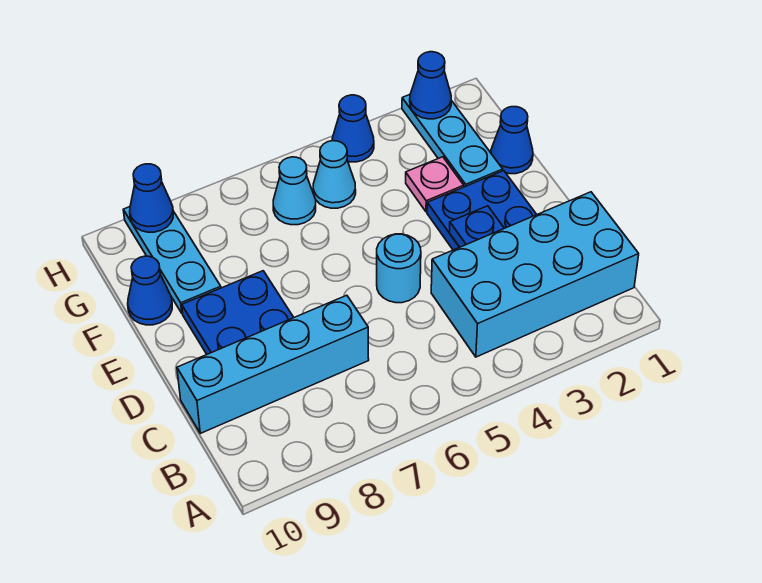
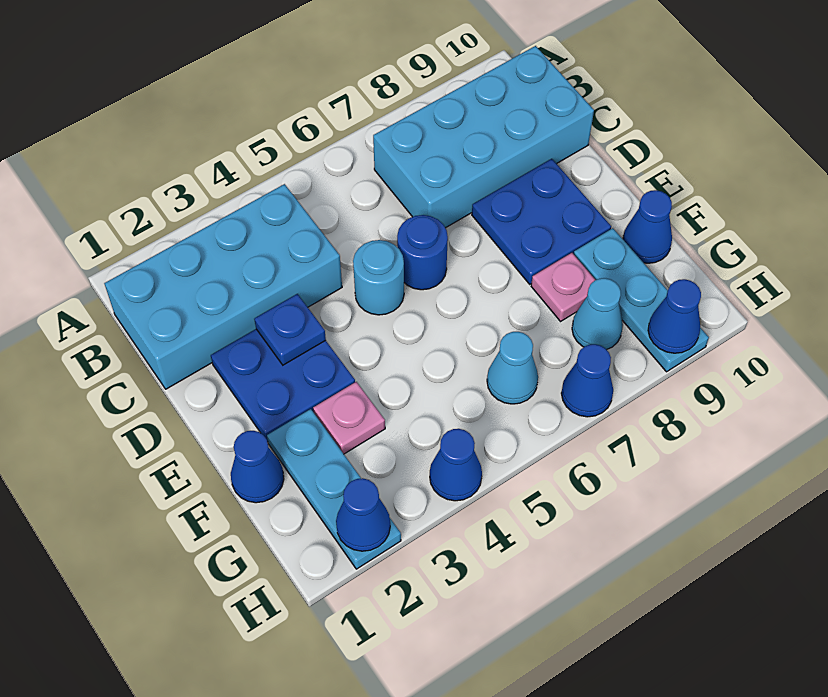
cyan 1x4 brick [177,295,369,433] -> cyan 2x4 brick [373,46,594,228]
none -> blue 1x1 round brick [397,215,448,290]
none -> pink 1x1 plate [531,253,595,321]
cyan 1x1 cone [313,141,356,208] -> cyan 1x1 cone moved to [572,278,623,350]
none -> blue 1x1 cone [561,344,613,417]

